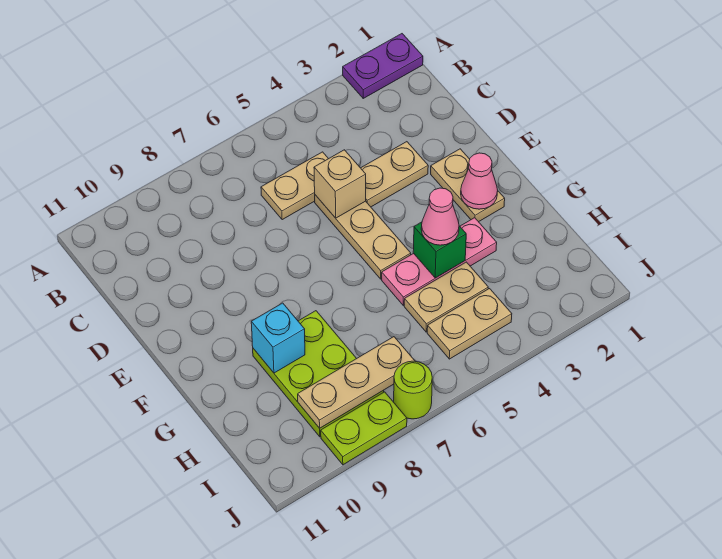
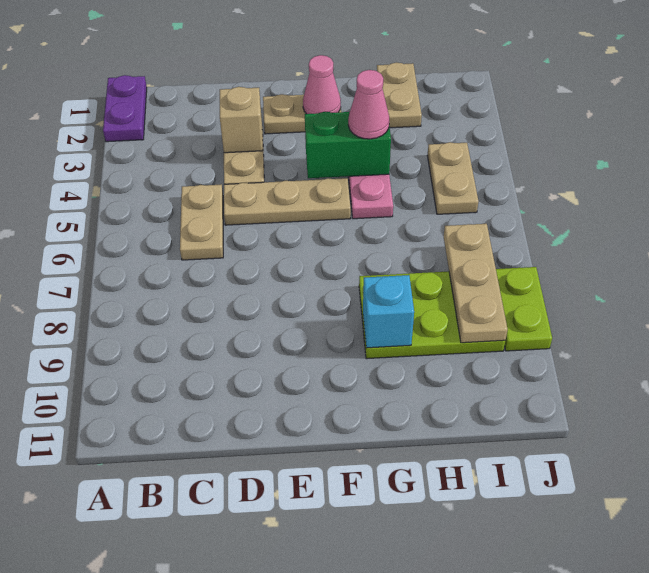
tan 1x1 brick [314,150,366,218] -> tan 1x1 brick moved to [220,87,263,153]
green 1x1 brick [413,222,466,278] -> green 1x2 brick [305,112,391,178]
tan 1x2 plate [404,262,488,332] -> tan 1x2 plate moved to [377,62,422,128]
lime 1x1 round brick [394,361,432,419] -> none

